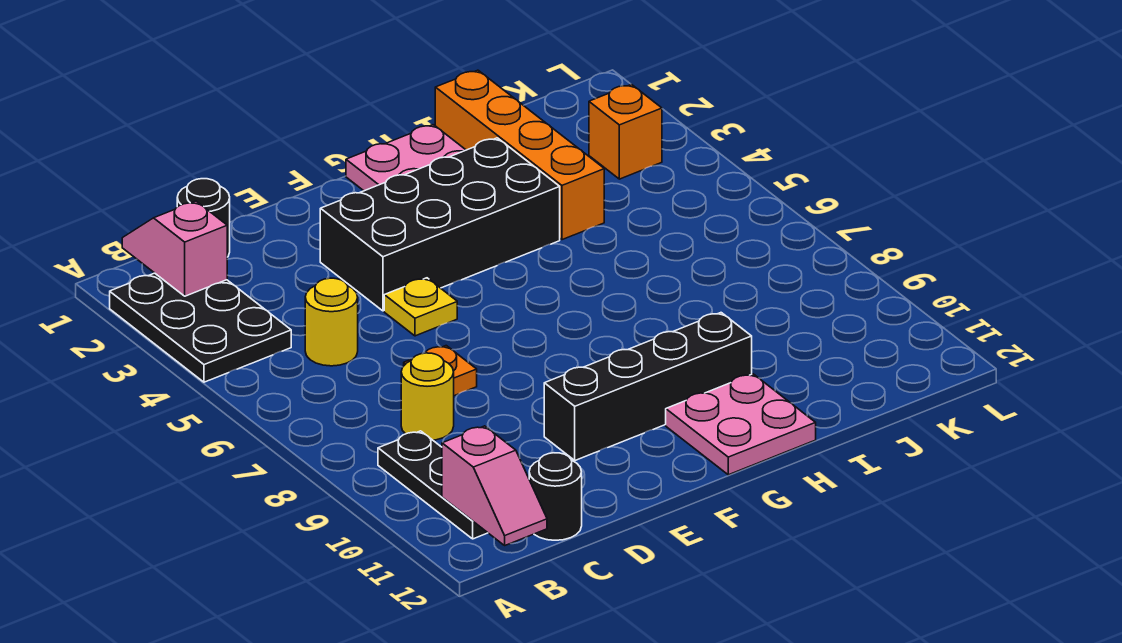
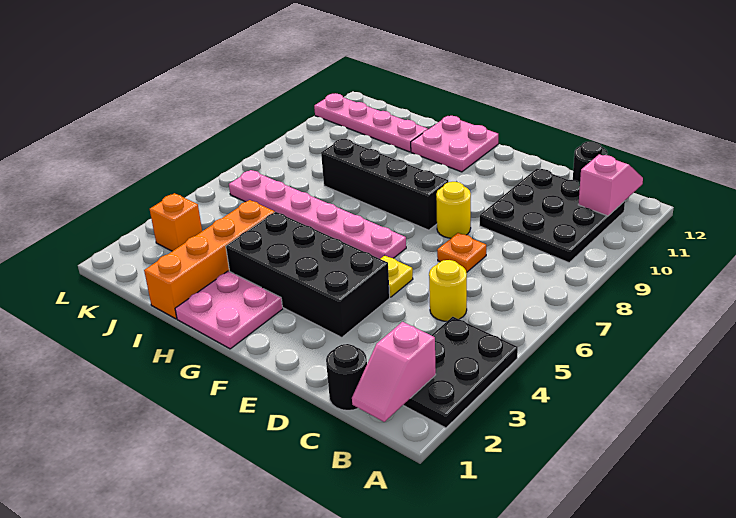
black 1x3 plate [378,431,487,539] -> black 3x3 plate [480,169,625,263]
yellow 1x1 round brick [401,353,454,440] -> yellow 1x1 round brick moved to [436,182,471,238]
black 1x4 brick [544,313,752,460] -> black 1x4 brick moved to [321,139,448,230]
none -> pink 1x6 plate [229,170,406,259]
none -> pink 1x4 plate [314,93,428,152]

